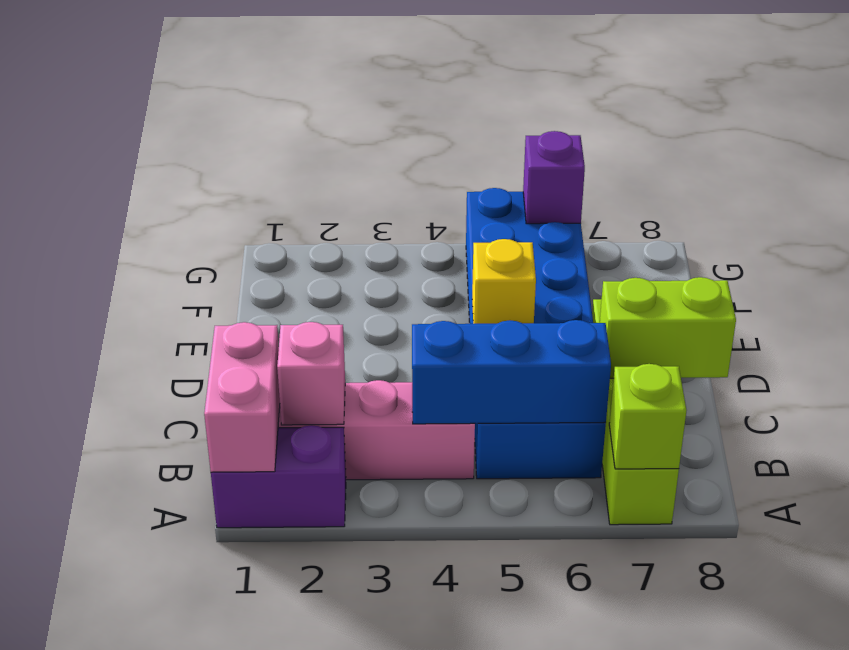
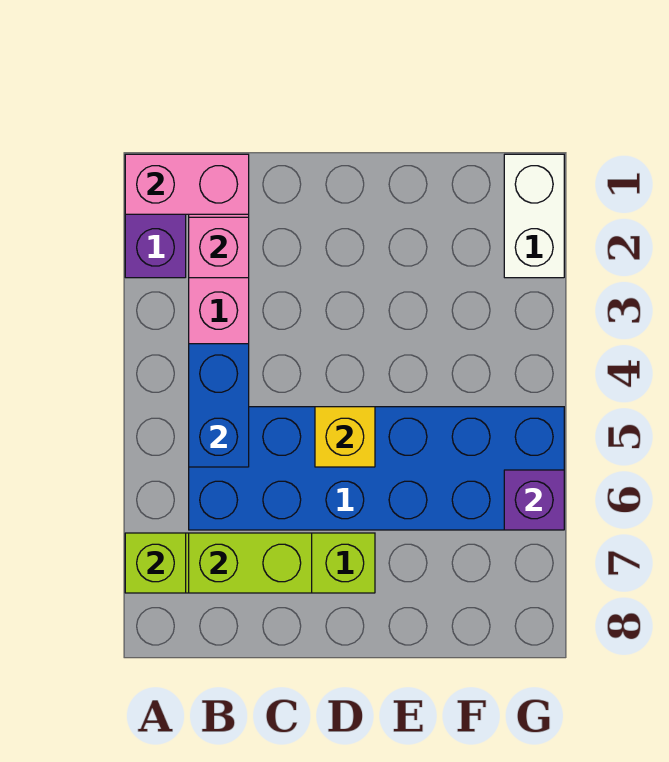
blue 1x3 brick [412,320,611,424] -> blue 1x2 brick [189,344,249,467]
lime 1x2 brick [600,277,736,378] -> lime 1x2 brick turned to [189,533,312,593]
none -> white 1x2 brick [504,154,564,278]

